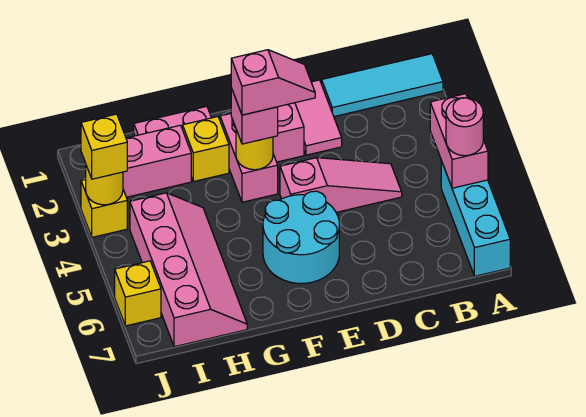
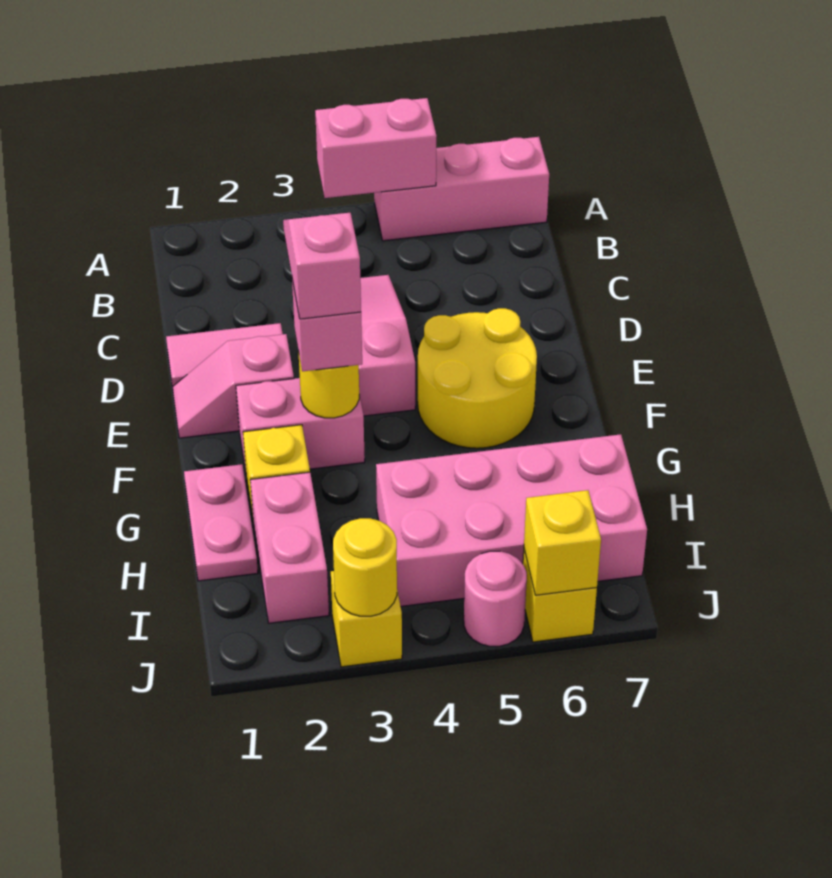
cyan 1x3 tile [322,54,443,116] -> none
cyan 1x3 brick [441,161,510,276] -> pink 1x3 brick [374,137,549,241]
pink 1x1 round brick [446,98,483,156] -> pink 1x1 round brick moved to [464,551,527,646]
cyan 2x2 round brick [263,191,339,284] -> yellow 2x2 round brick [418,308,537,448]
pink 2x4 slope [130,193,247,347] -> pink 2x4 brick [376,434,647,606]
yellow 1x1 brick [81,114,127,179] -> yellow 1x1 brick moved to [524,490,601,595]

